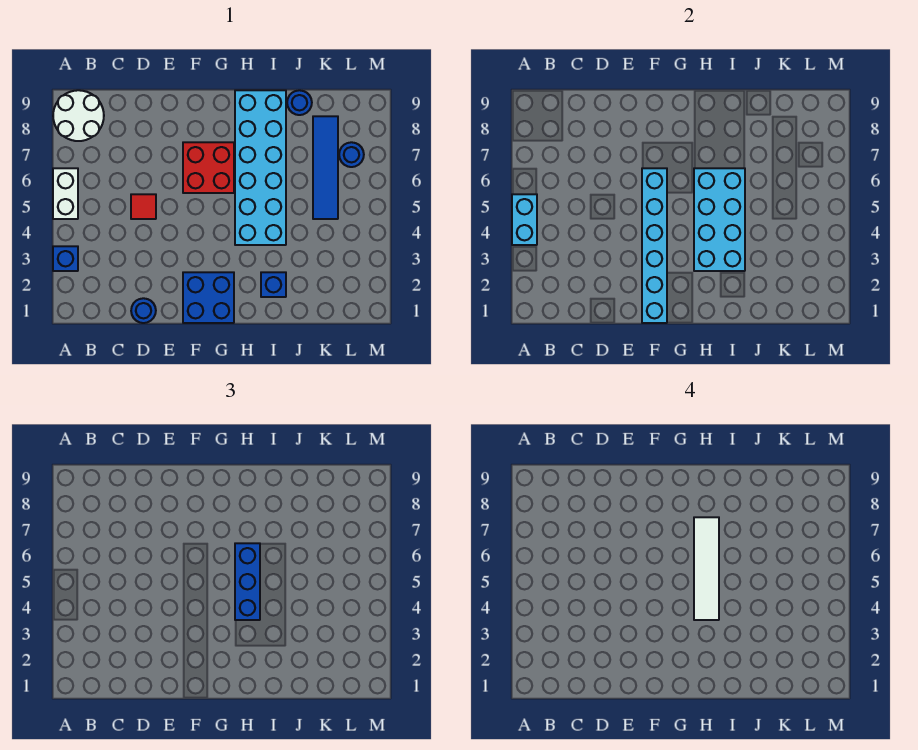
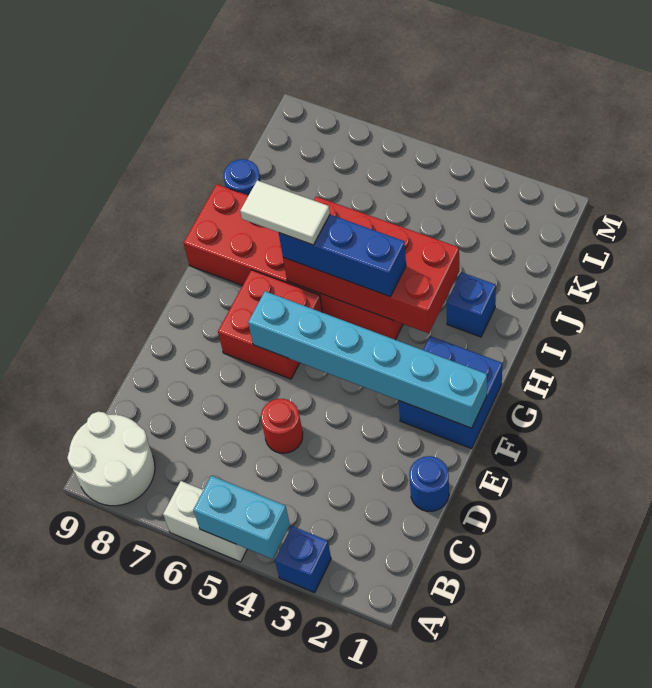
red 1x1 tile [131,194,156,219] -> red 1x1 round brick [261,399,303,453]
cyan 2x4 brick [694,168,745,271] -> red 2x4 brick [283,197,459,333]
cyan 2x6 brick [235,90,286,245] -> red 2x6 brick [183,184,403,340]
white 1x4 tile [694,517,719,620] -> white 1x2 tile [240,180,330,245]
blue 1x4 tile [313,116,338,219] -> none
blue 1x1 round brick [339,142,364,167] -> none

